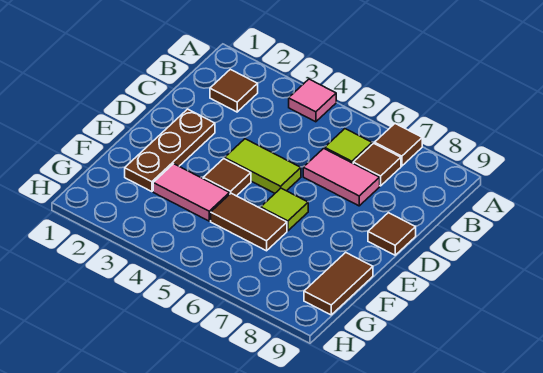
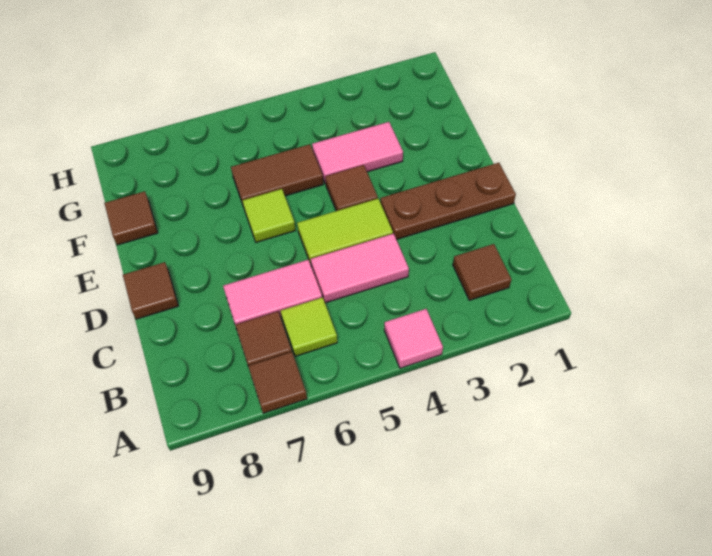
none -> pink 1x2 tile [311,234,409,303]
brown 1x3 plate [125,109,215,192] -> brown 1x3 plate turned to [380,163,516,240]
brown 1x2 tile [304,252,373,315] -> brown 1x1 tile [104,191,158,245]

